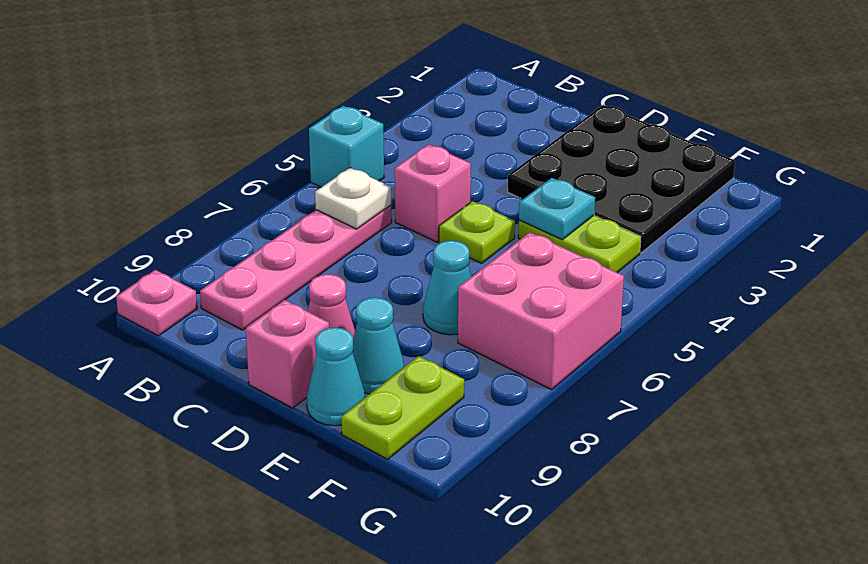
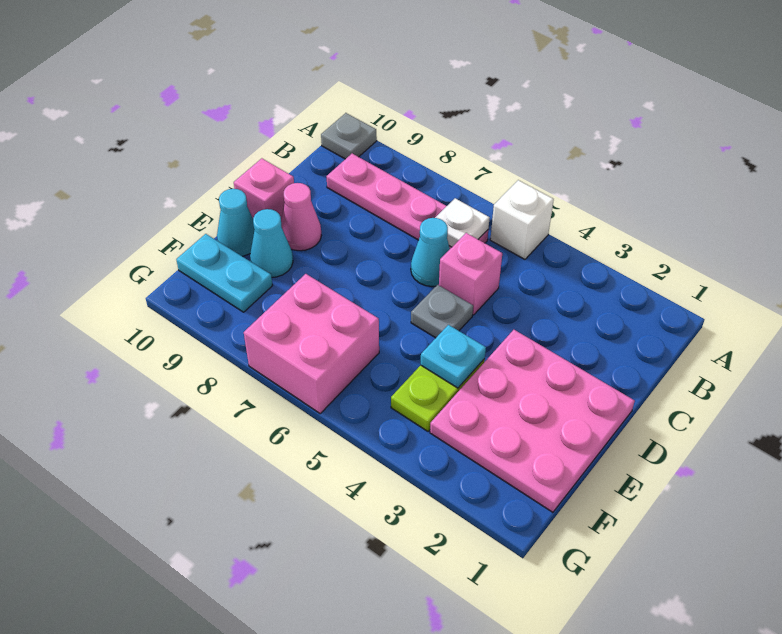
cyan 1x1 brick [309,106,384,187] -> white 1x1 brick [490,180,554,259]
pink 1x1 plate [116,270,197,336] -> grey 1x1 plate [321,113,377,159]
black 3x3 plate [508,105,735,253] -> pink 3x3 plate [430,330,635,512]
lime 1x1 plate [439,201,515,263] -> grey 1x1 plate [411,285,473,338]
cyan 1x1 cone [423,241,471,335] -> cyan 1x1 cone moved to [411,218,450,287]
lime 1x2 plate [341,356,464,459] -> cyan 1x2 plate [176,234,272,312]

